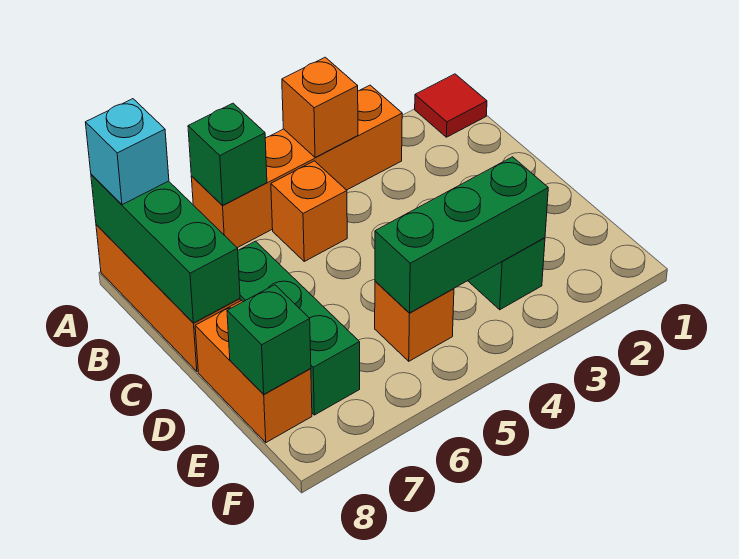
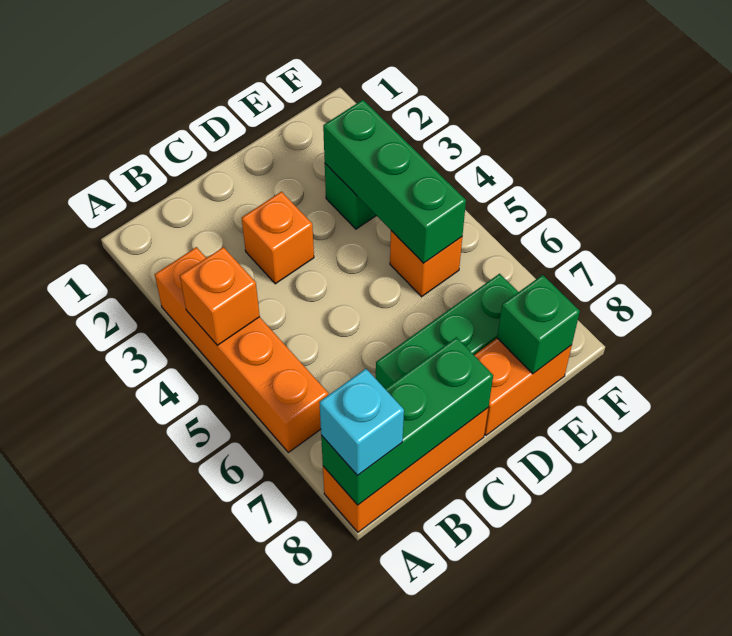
red 1x1 tile [415,74,487,137] -> none
green 1x1 brick [188,103,267,205] -> none
orange 1x1 brick [271,161,347,261] -> orange 1x1 brick moved to [242,192,314,284]

